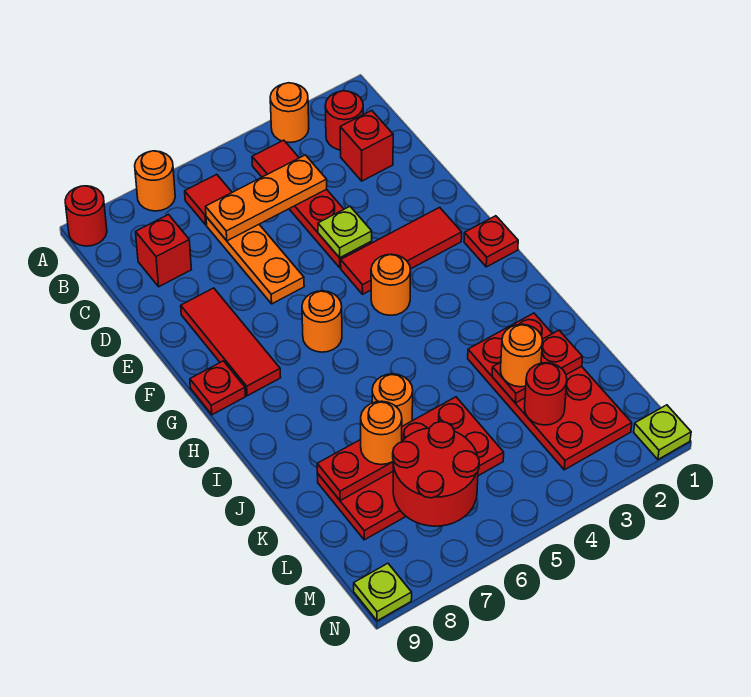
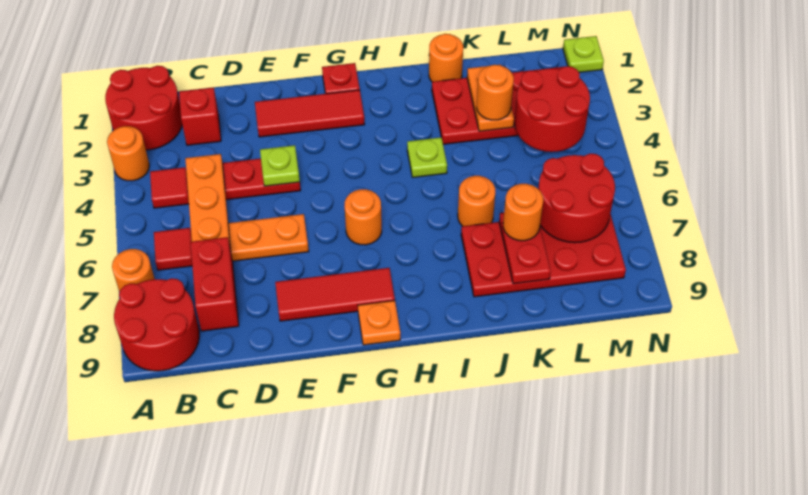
red 1x1 round brick [65,186,107,246] -> red 2x2 round brick [114,278,199,371]
red 1x1 round brick [325,91,363,150] -> red 2x2 round brick [105,66,182,150]
red 1x1 brick [136,215,191,287] -> red 1x2 brick [191,237,239,331]
red 1x3 tile [341,207,462,294] -> red 1x3 tile turned to [255,90,365,137]
orange 1x1 round brick [371,254,411,315] -> orange 1x1 round brick moved to [429,34,463,82]
red 1x1 plate [190,361,245,415] -> orange 1x1 plate [358,300,400,345]
red 1x2 plate [492,330,582,403] -> orange 1x2 plate [467,66,514,131]
red 2x4 plate [317,397,504,540] -> red 2x4 plate turned to [461,214,626,297]
red 1x1 round brick [524,363,567,425] -> red 2x2 round brick [514,66,590,152]
lime 1x1 plate [354,563,412,621] -> lime 1x1 plate moved to [407,137,447,177]

